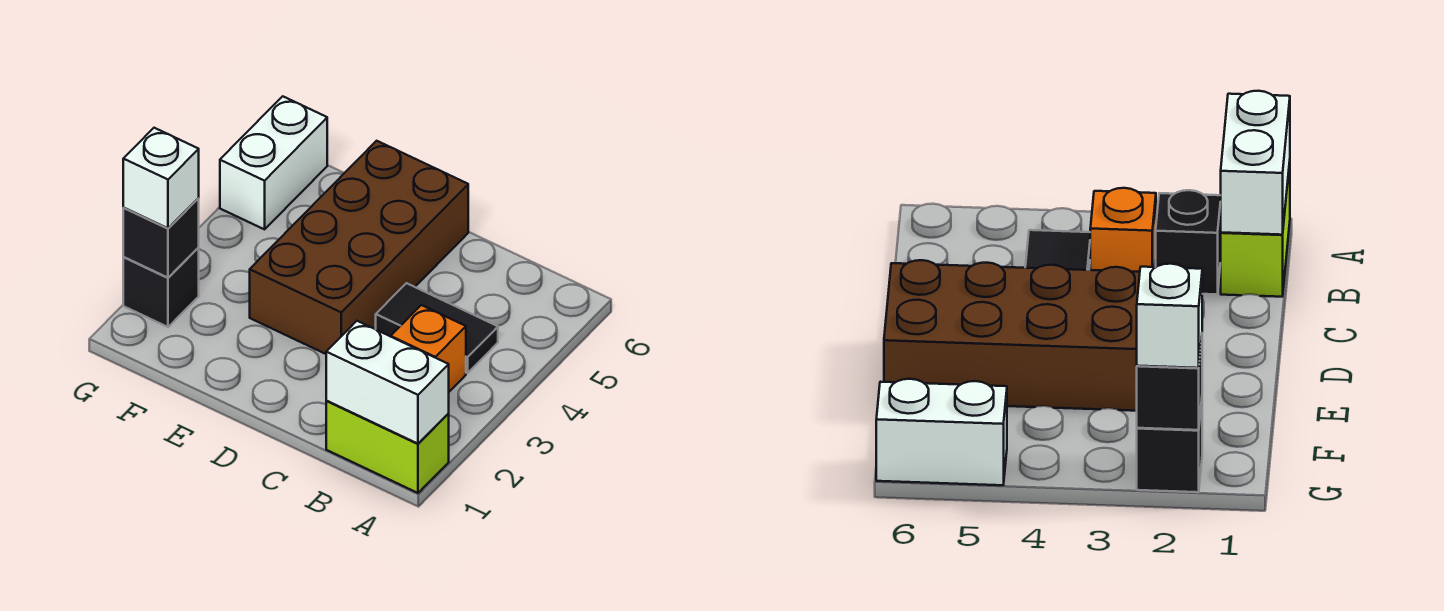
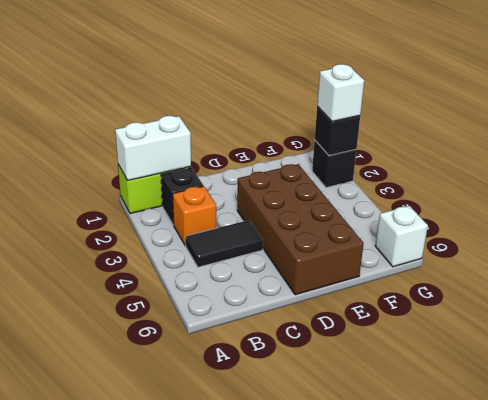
white 1x2 brick [220,96,327,229] -> white 1x1 brick [375,206,428,267]

